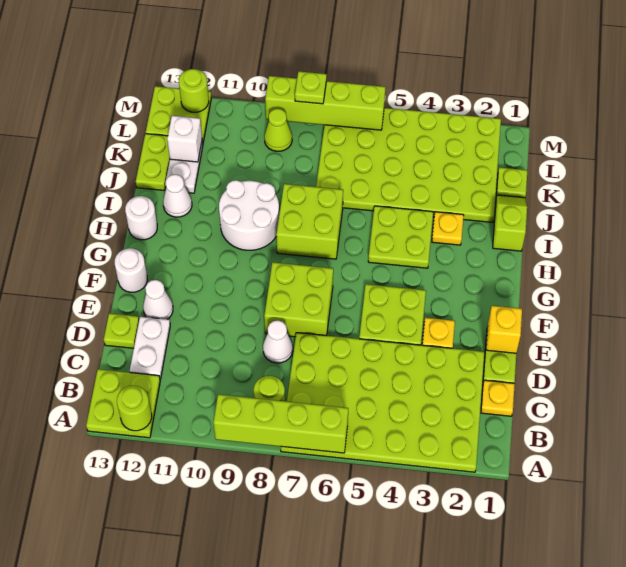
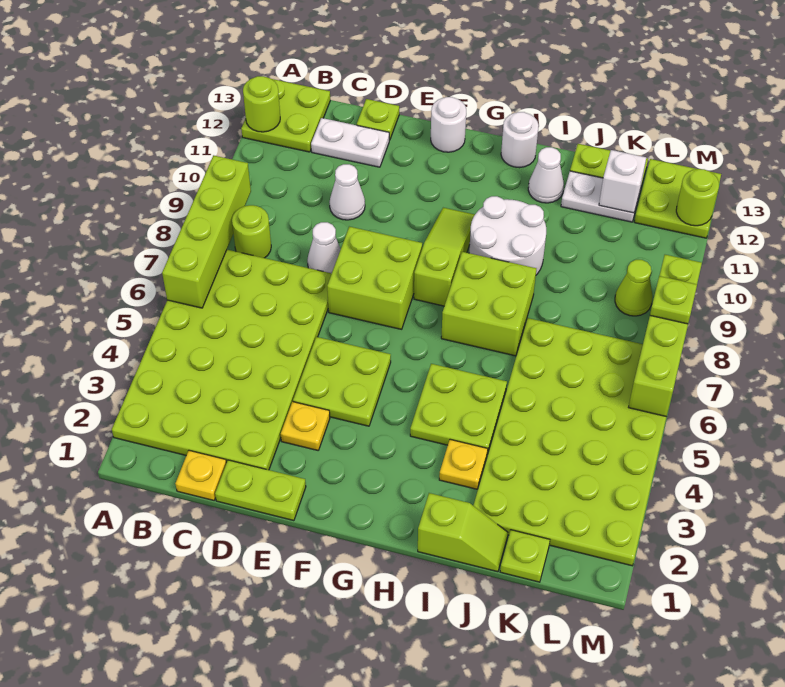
yellow 1x1 brick [486,306,522,353] -> none
white 1x1 cone [143,280,173,319] -> white 1x1 cone moved to [330,164,365,220]
none -> lime 1x3 slope [414,208,475,306]

